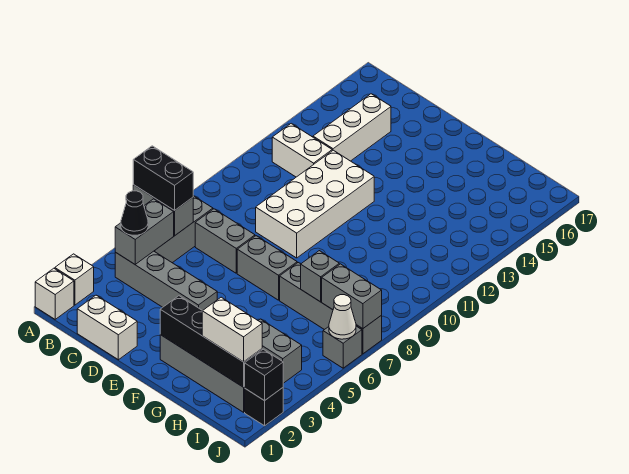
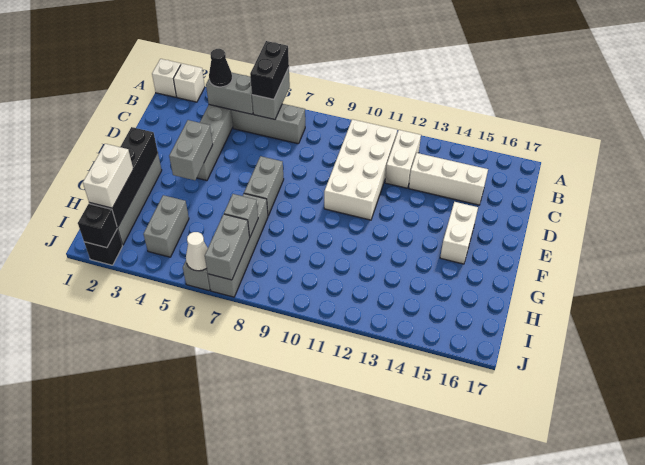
white 1x2 brick [77,295,137,360] -> white 1x2 brick moved to [440,202,478,264]
grey 1x2 brick [195,209,255,273] -> grey 1x2 brick moved to [169,120,213,180]
white 2x4 brick [256,150,374,258] -> white 2x4 brick turned to [324,119,397,220]

